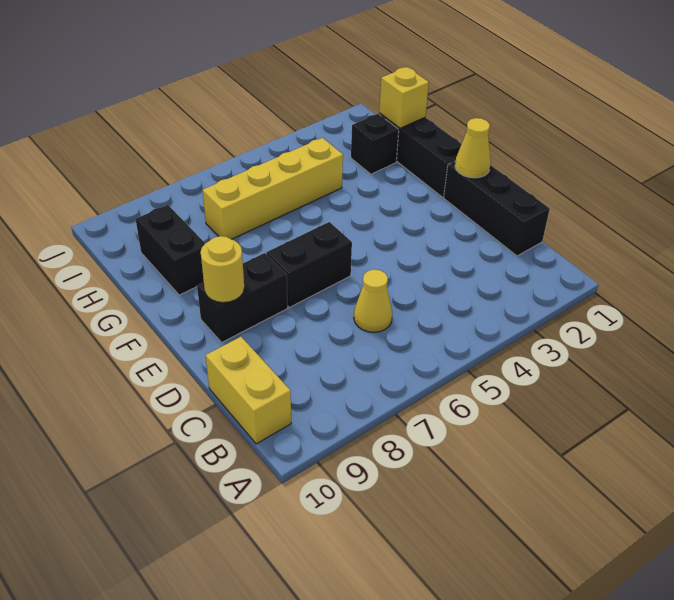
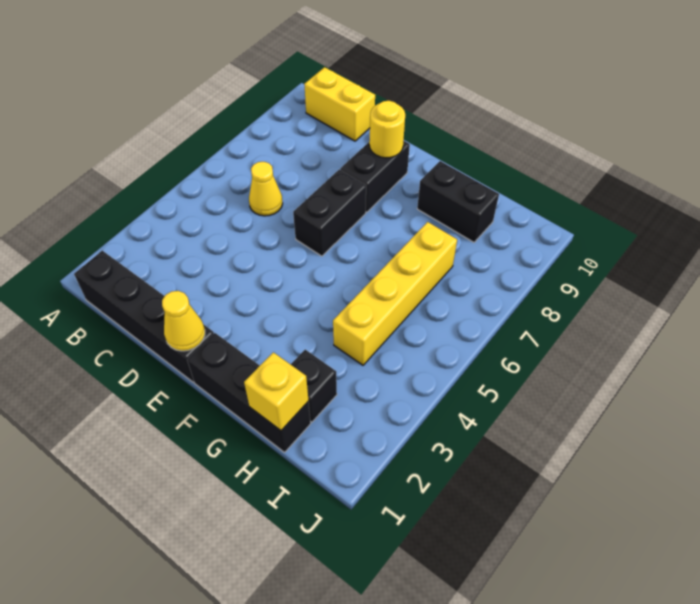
black 1x3 brick [444,161,550,256] -> black 1x4 brick [74,251,214,382]

